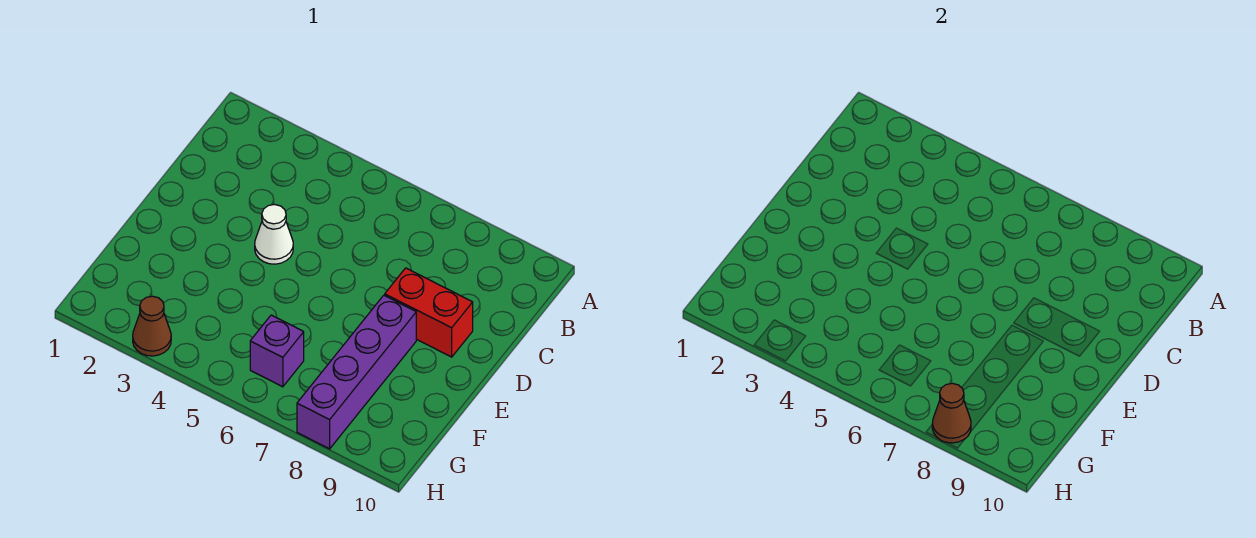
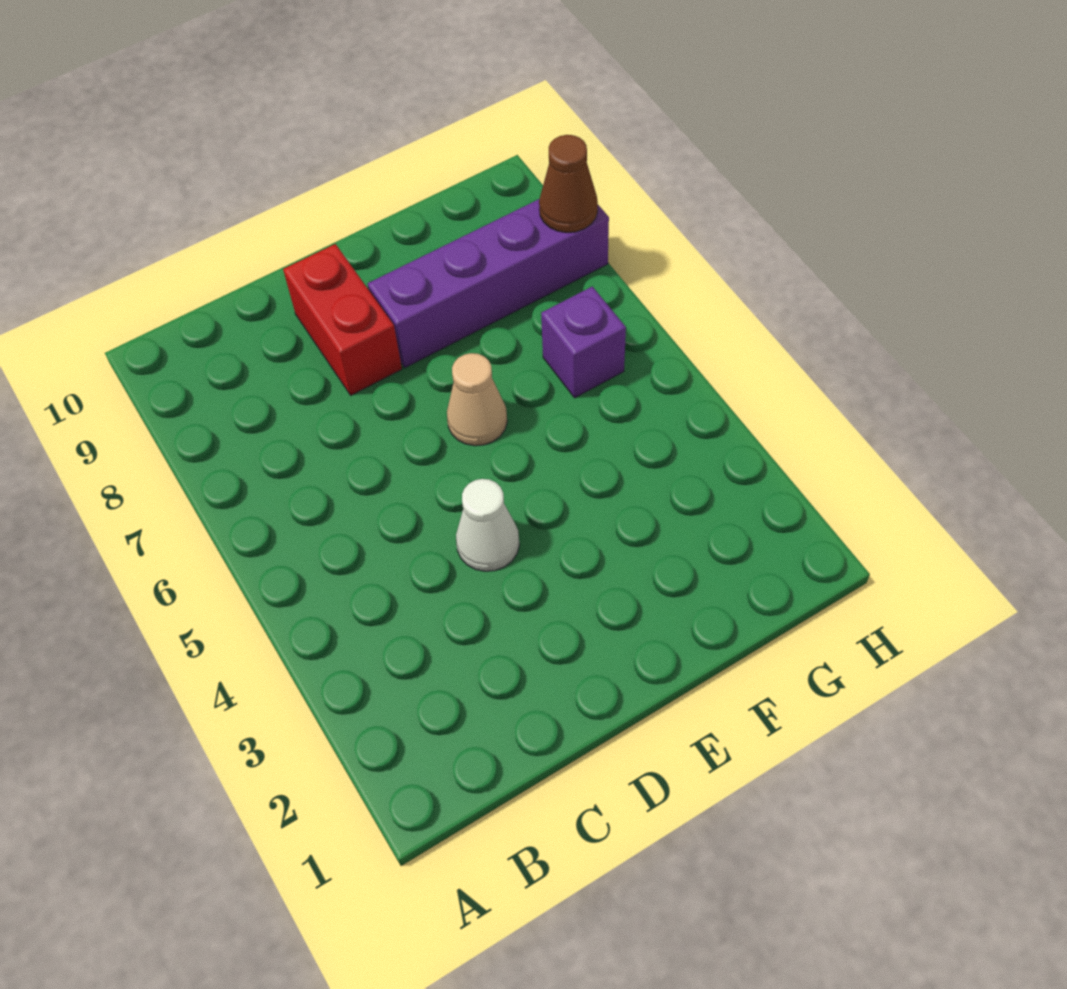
none -> tan 1x1 cone [447,353,507,446]
brown 1x1 cone [133,296,171,356] -> none

